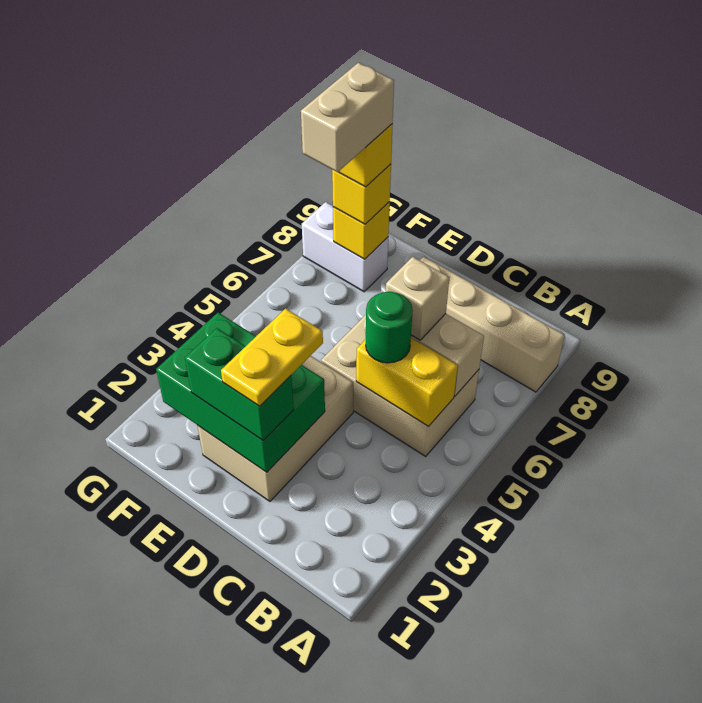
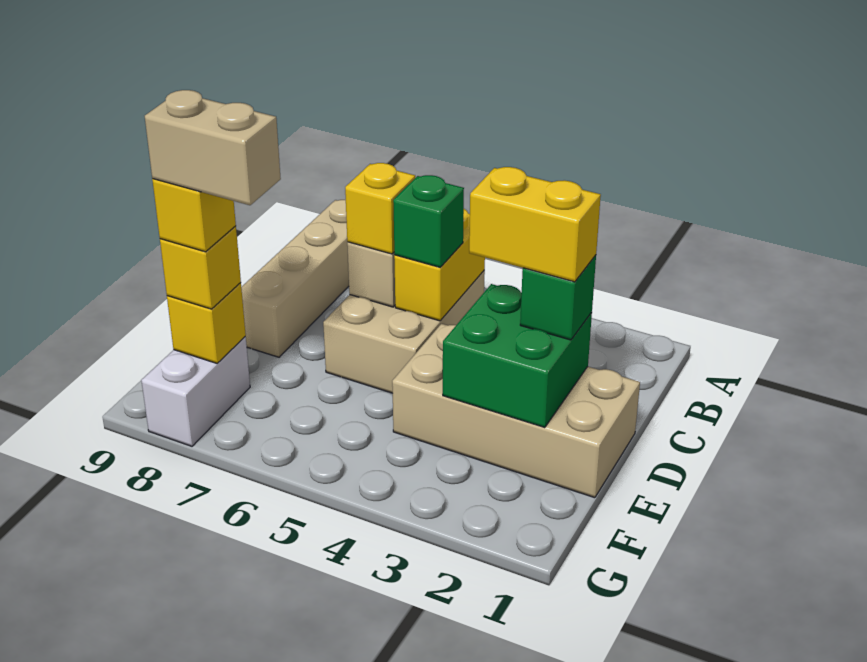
green 1x1 round brick [366,292,413,363] -> green 1x1 brick [393,175,464,267]
tan 1x1 brick [386,257,449,340] -> yellow 1x1 brick [345,163,415,254]
tan 2x3 brick [198,356,353,501] -> tan 2x4 brick [392,324,640,498]
green 2x3 brick [156,313,325,472] -> green 2x2 brick [443,284,592,428]
green 1x2 brick [185,328,294,441] -> green 1x1 brick [520,255,596,340]
yellow 1x2 plate [221,309,323,406] -> yellow 1x2 brick [469,167,601,282]

